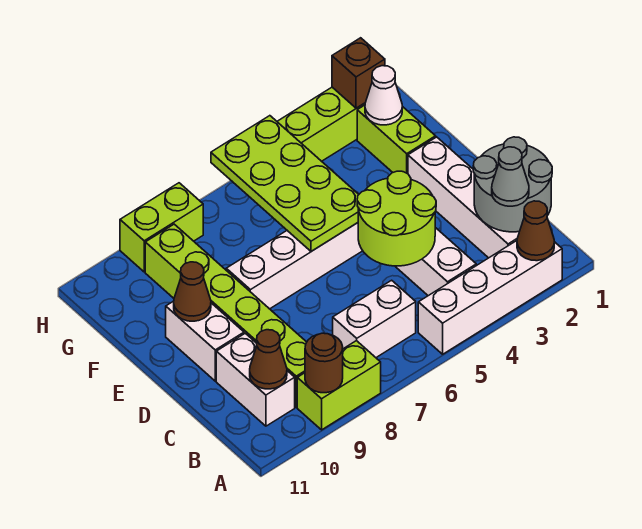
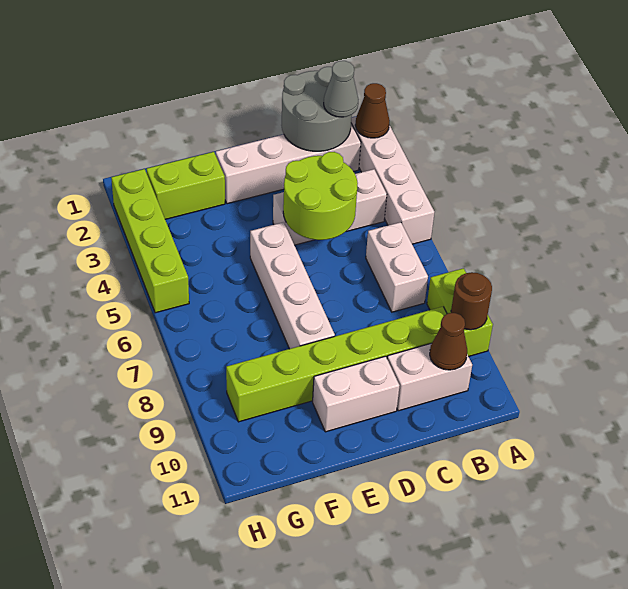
lime 2x4 plate [211,116,359,251] -> none
brown 1x1 cone [174,262,211,321] -> none
white 1x1 cone [365,66,402,125] -> none
brown 1x1 brick [332,38,385,108] -> none
lime 1x2 brick [120,183,203,272] -> none

